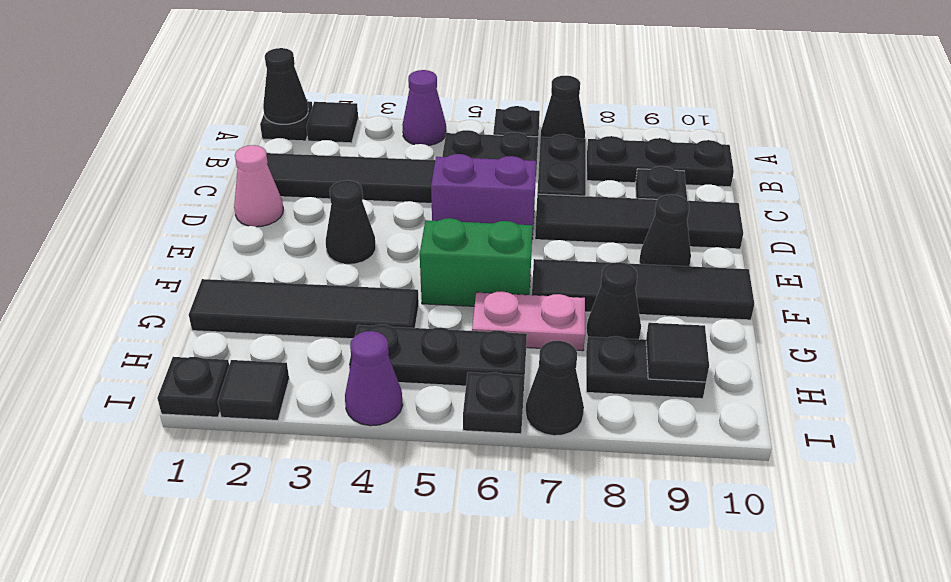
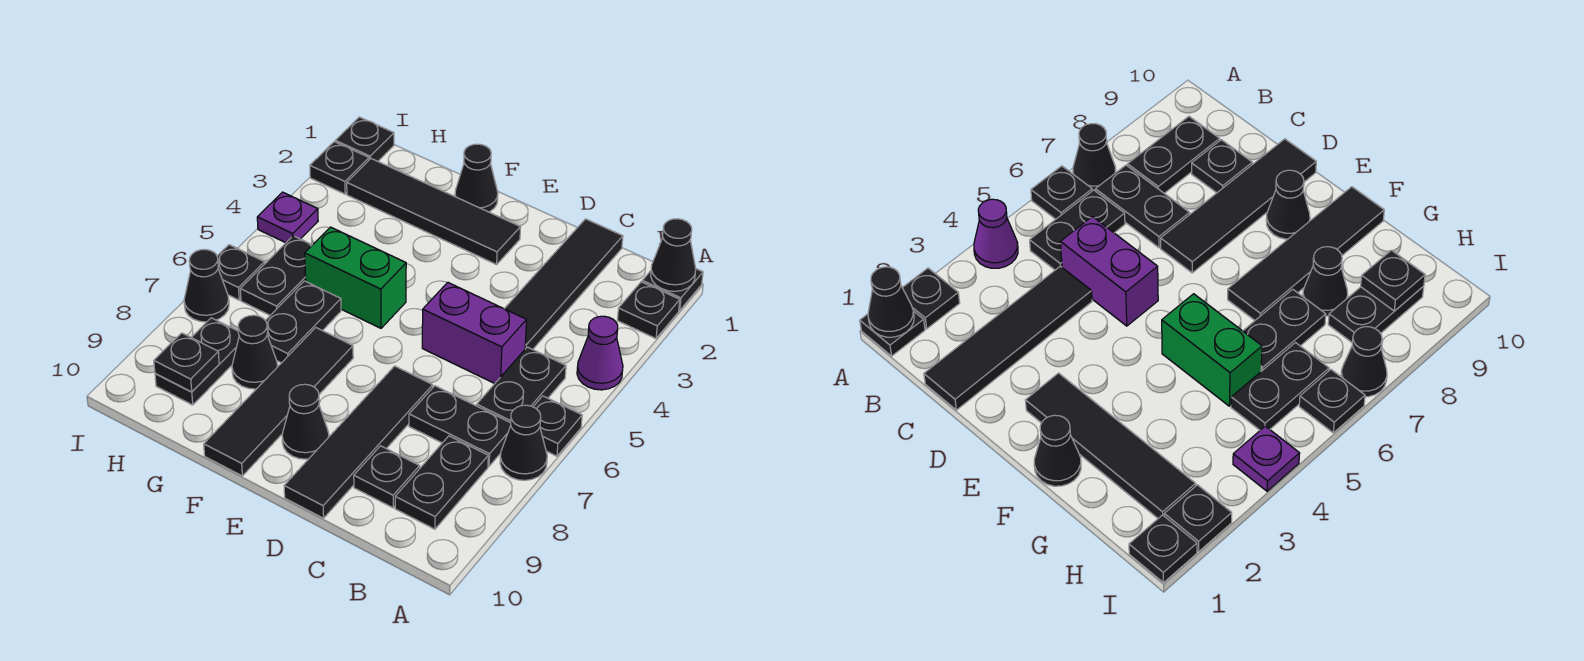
black 1x1 tile [306,102,358,143] -> black 1x1 plate [617,282,680,338]
black 1x3 plate [587,136,734,187] -> black 1x2 plate [395,436,488,529]
pink 1x1 cone [234,145,283,227] -> none
purple 1x2 brick [431,154,536,239] -> purple 1x2 brick turned to [422,282,527,384]
black 1x1 cone [326,180,376,264] -> black 1x1 cone moved to [455,144,498,212]
green 1x2 brick [420,218,533,306] -> green 1x2 brick turned to [305,227,406,328]
black 1x4 tile [189,279,419,339] -> black 1x4 tile turned to [347,159,521,264]
pink 1x2 plate [472,291,585,351] -> black 1x2 plate [265,281,341,363]
black 1x3 plate [349,325,527,386] -> black 1x2 plate [240,236,312,315]
black 1x1 tile [646,323,709,382] -> black 1x1 plate [154,333,219,392]
black 1x1 tile [218,360,289,420] -> black 1x1 plate [310,142,369,194]
purple 1x1 cone [345,331,403,426] -> purple 1x1 plate [257,192,318,243]

